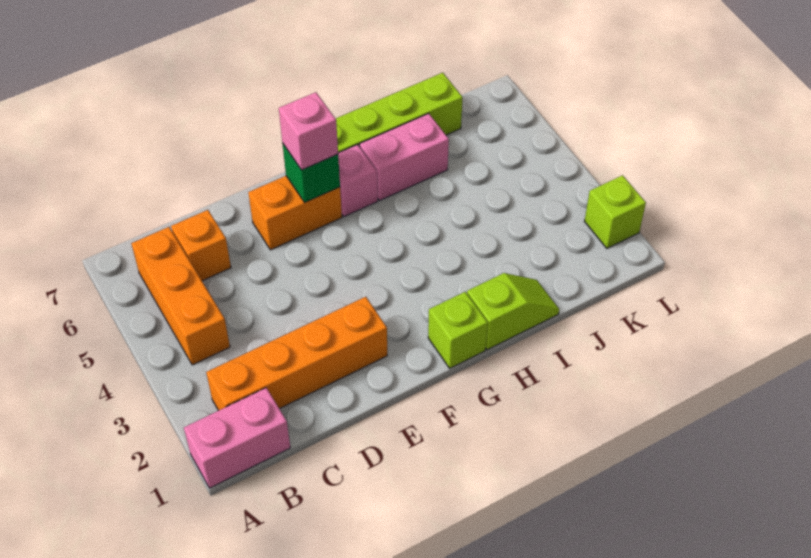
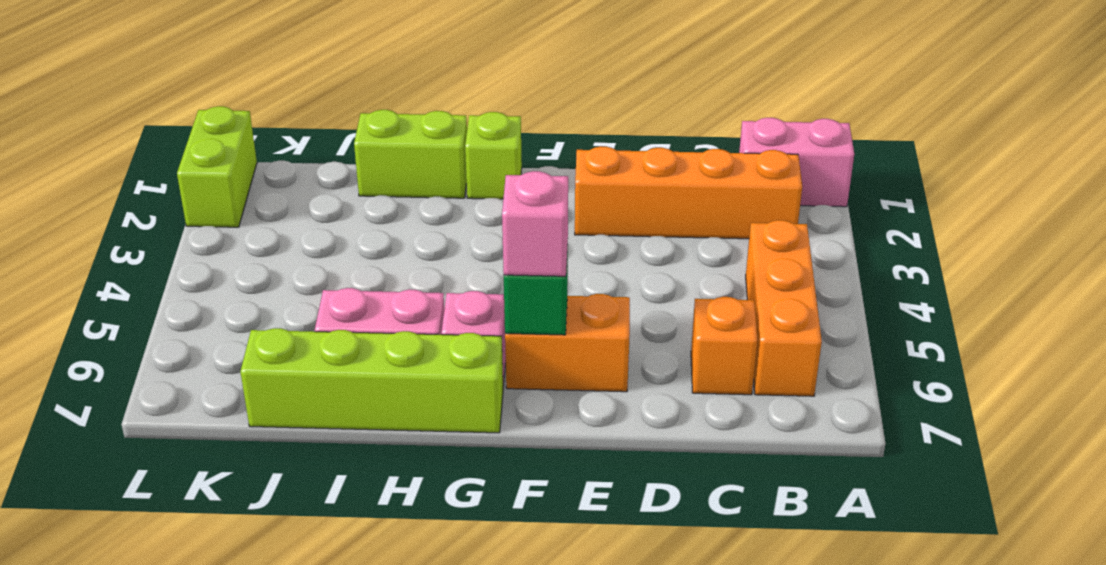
lime 1x2 slope [467,273,559,350] -> lime 1x2 brick [354,110,467,198]
lime 1x1 brick [584,175,646,248] -> lime 1x2 brick [177,106,257,227]

